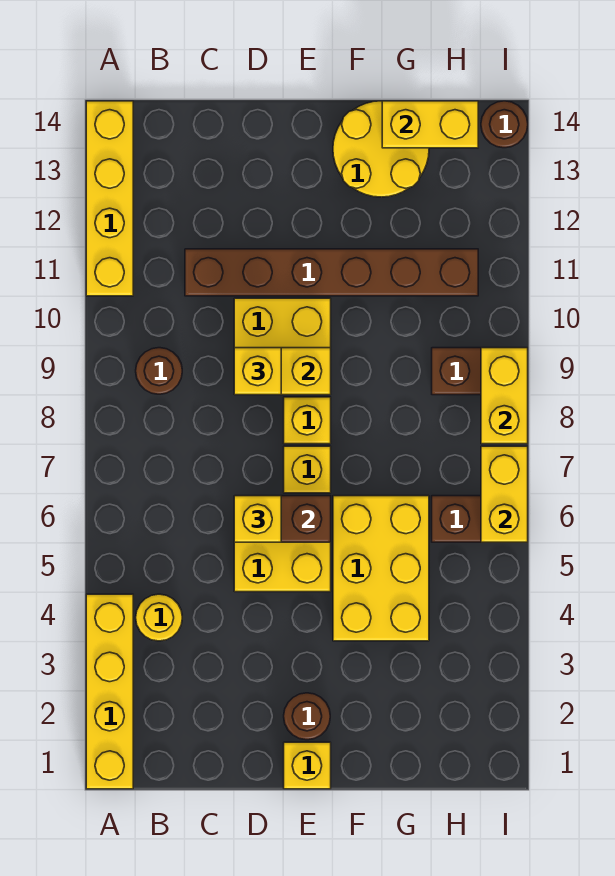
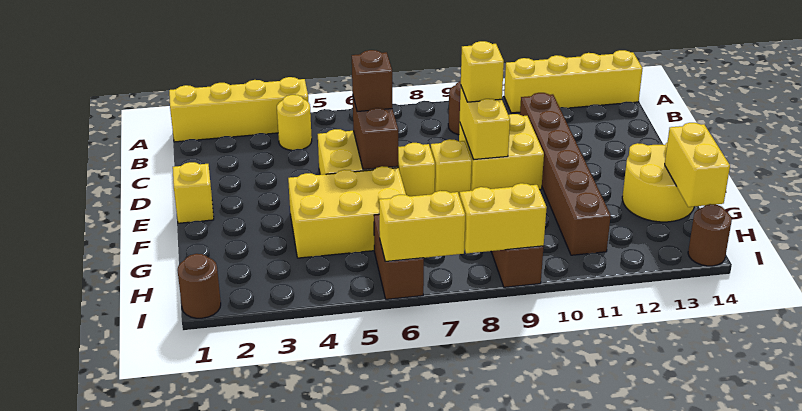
yellow 1x1 brick [234,496,281,542] -> brown 1x1 brick [352,50,392,111]
brown 1x1 round brick [284,693,330,740] -> brown 1x1 round brick moved to [177,254,221,318]

